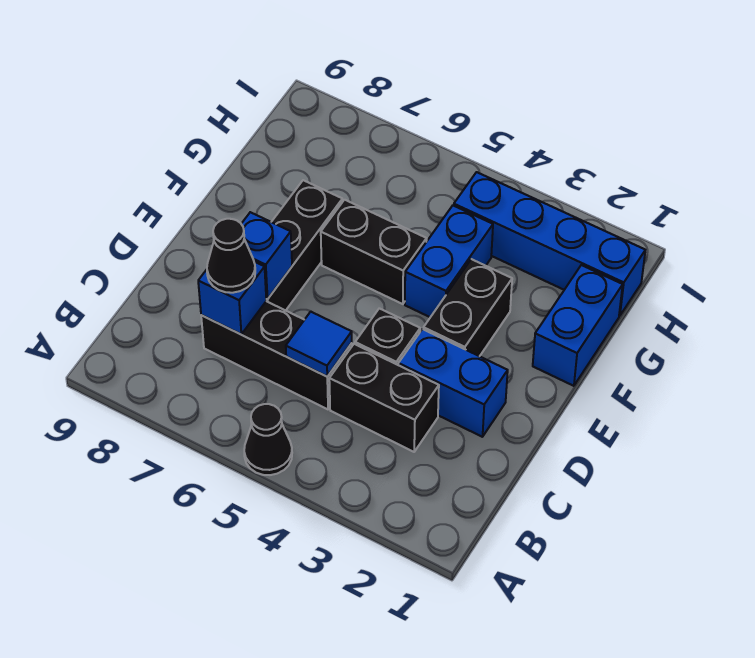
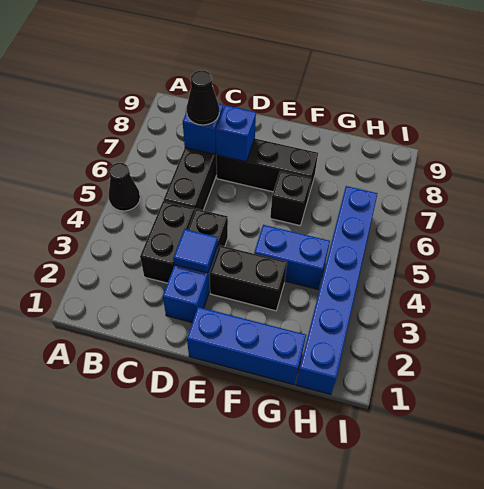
blue 1x1 tile [286,312,352,376] -> blue 1x1 tile moved to [174,229,218,273]
blue 1x2 brick [533,265,623,386] -> blue 1x3 brick [187,307,306,385]
black 1x2 brick [321,200,427,304] -> black 1x1 brick [270,171,311,226]
blue 1x4 brick [454,172,645,316] -> blue 1x6 brick [296,186,377,394]

